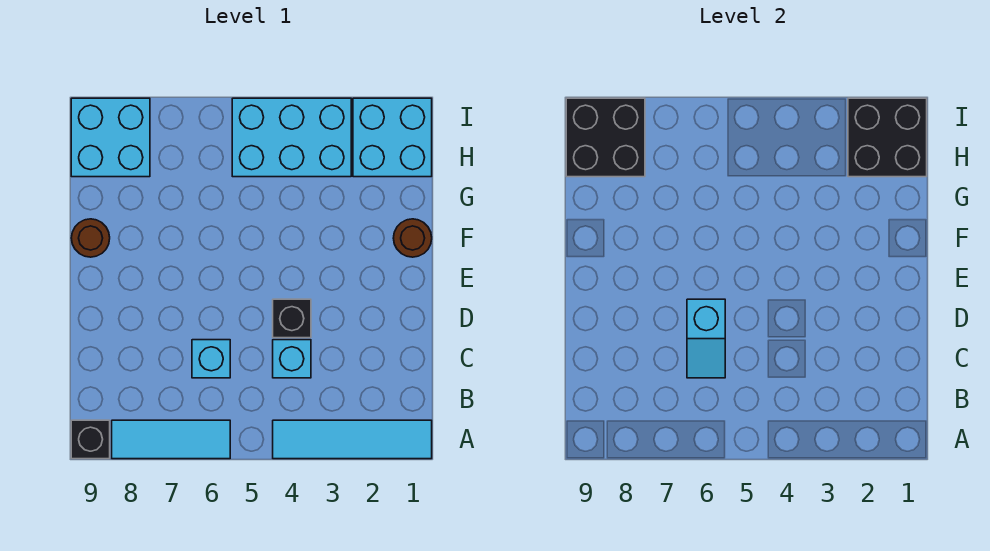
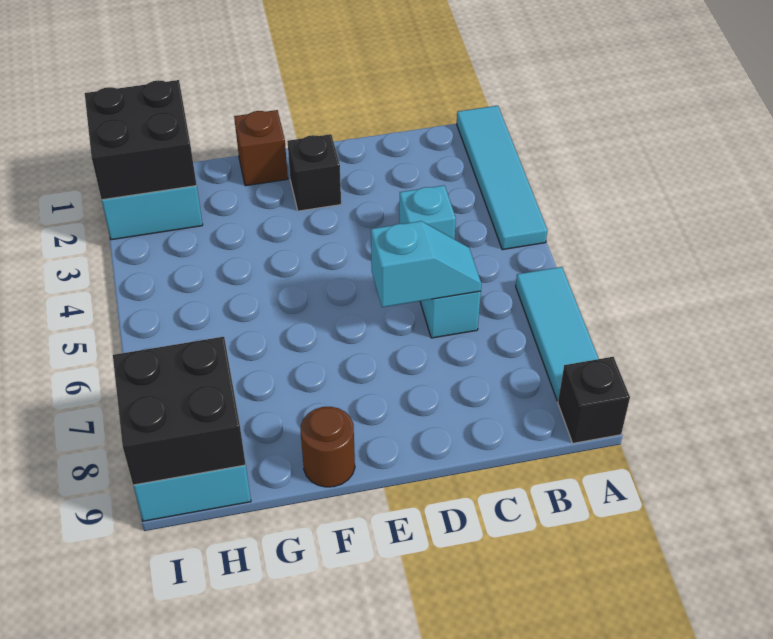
black 1x1 brick [273,299,311,338] -> black 1x1 brick moved to [287,134,341,211]
brown 1x1 round brick [393,219,432,257] -> brown 1x1 brick [234,110,288,186]
cyan 2x3 brick [232,98,351,177] -> none

